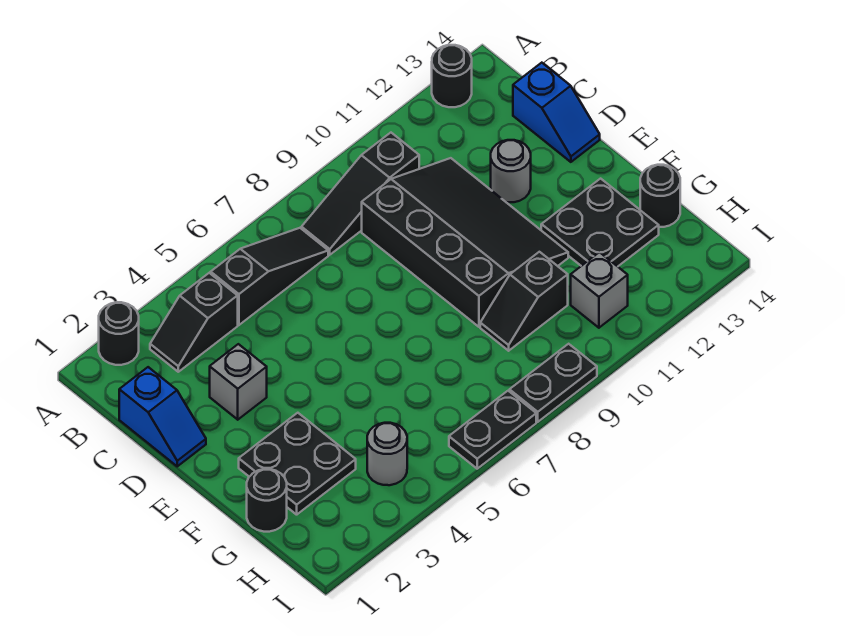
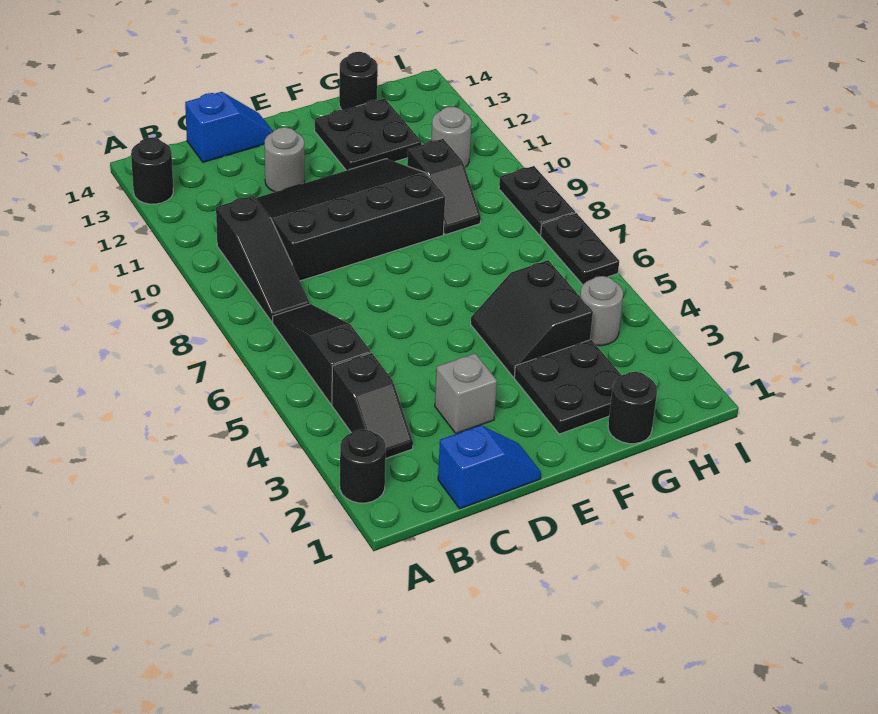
none -> black 2x2 slope [471,260,593,377]
grey 1x1 brick [571,252,628,328] -> grey 1x1 round brick [431,107,471,167]

